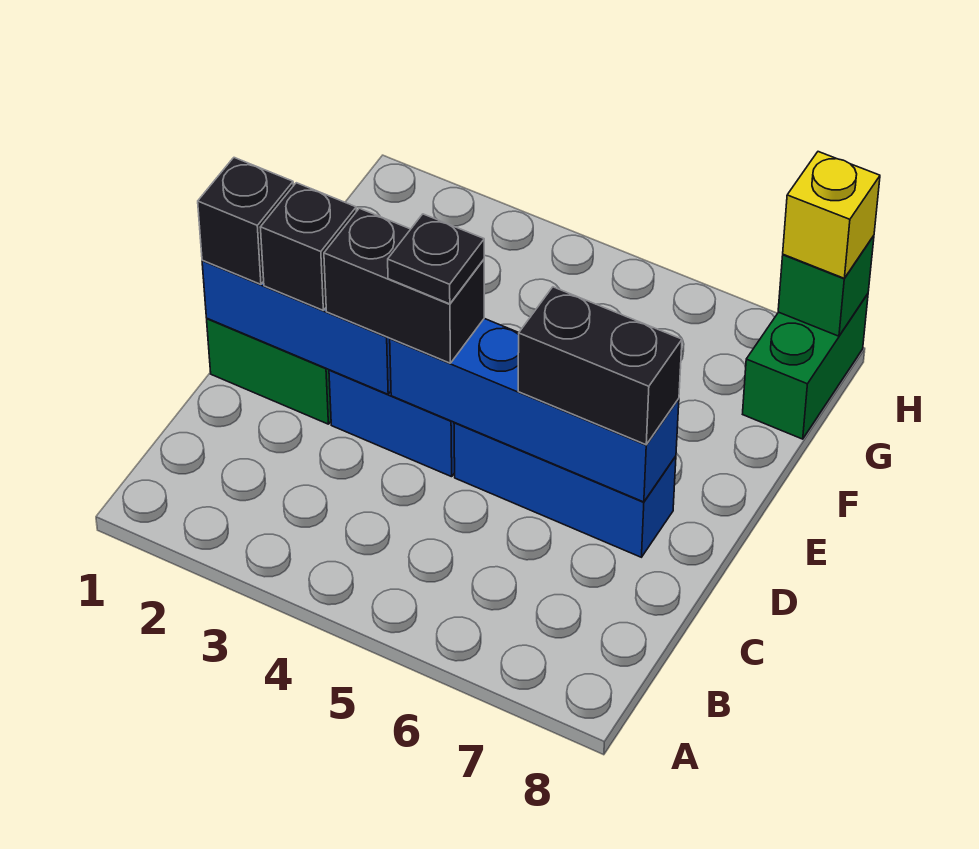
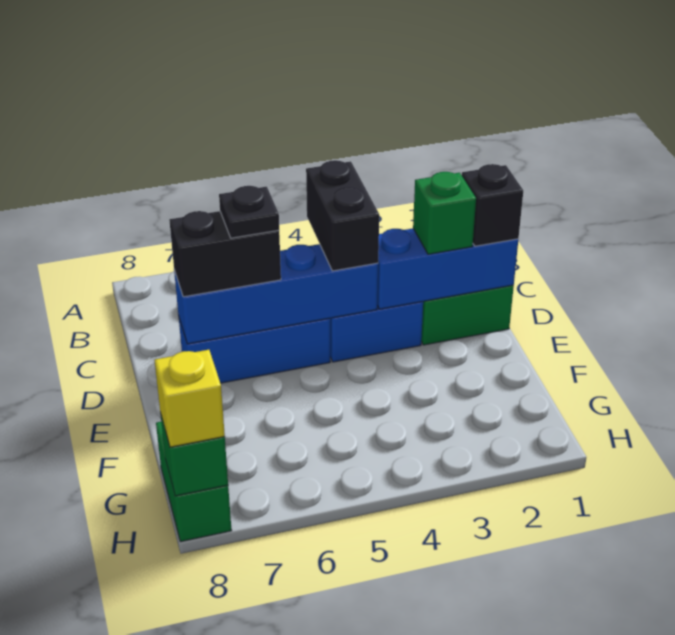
black 1x1 brick [260,183,356,310] -> green 1x1 brick [413,172,476,254]
black 1x2 brick [324,208,484,363] -> black 1x2 brick turned to [306,160,379,271]
black 1x1 plate [388,214,484,304] -> black 1x1 plate moved to [219,186,279,238]

